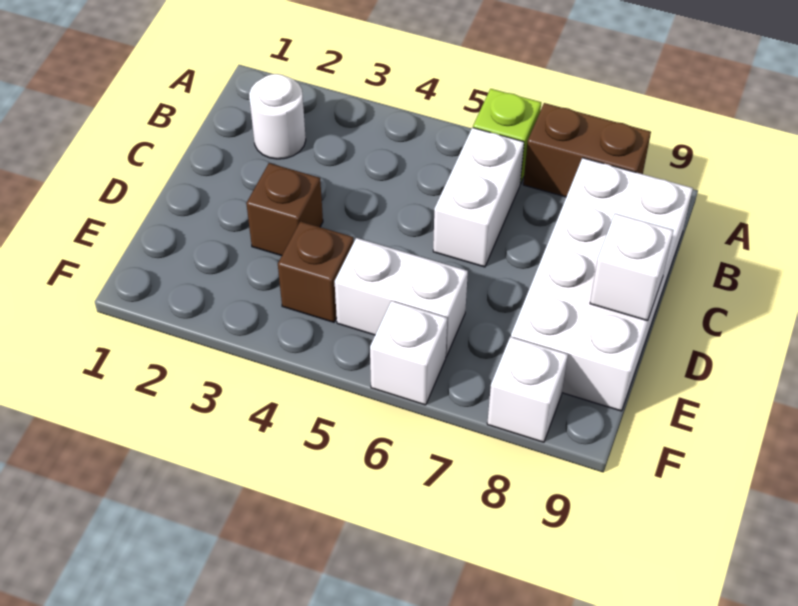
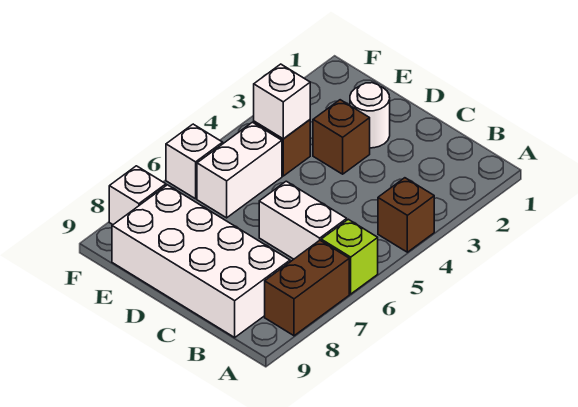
none -> brown 1x1 brick [378,178,434,252]
white 1x1 round brick [249,74,306,159] -> white 1x1 round brick moved to [350,83,390,148]
white 1x1 brick [590,214,673,321] -> white 1x1 brick moved to [254,64,310,139]

